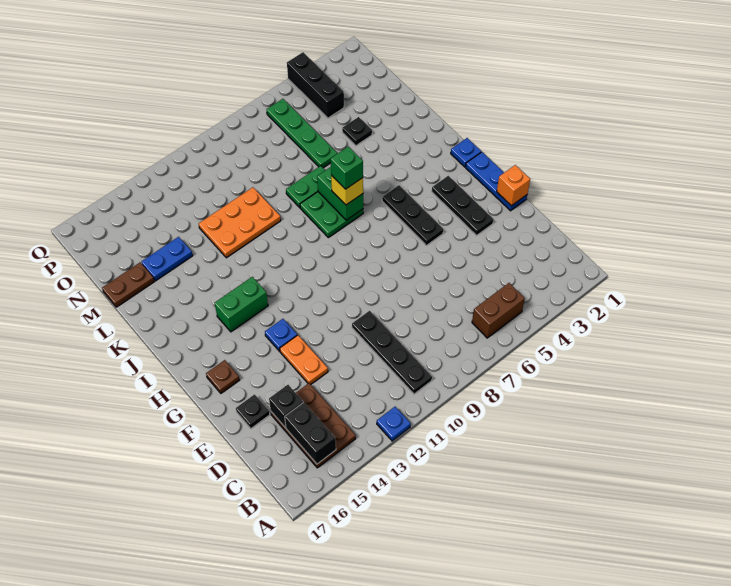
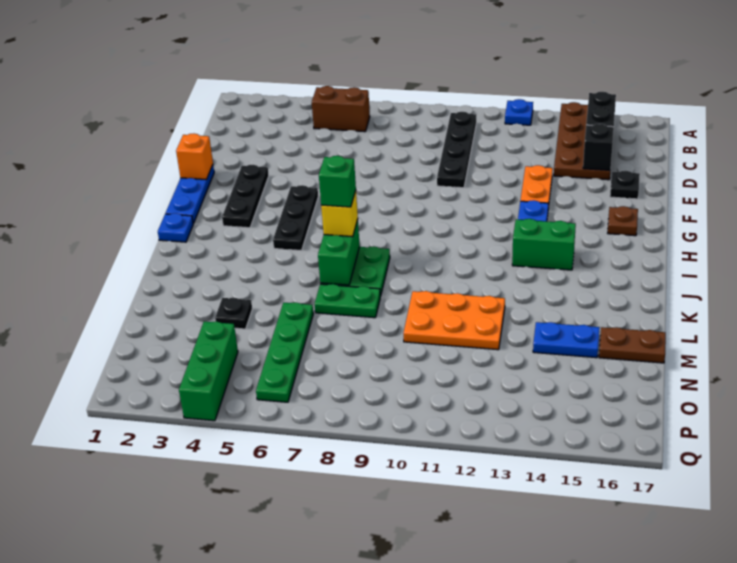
brown 2x3 plate [271,383,356,468] -> brown 2x4 plate [554,102,610,180]
black 1x3 brick [287,52,344,118] -> green 1x3 brick [179,321,238,421]

